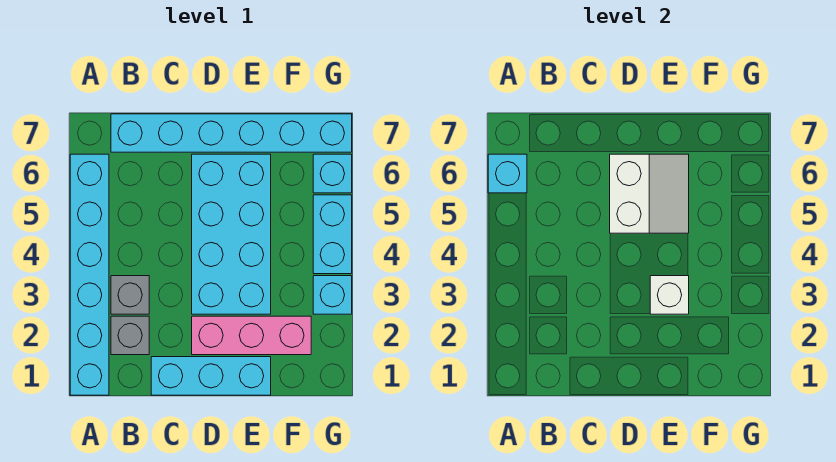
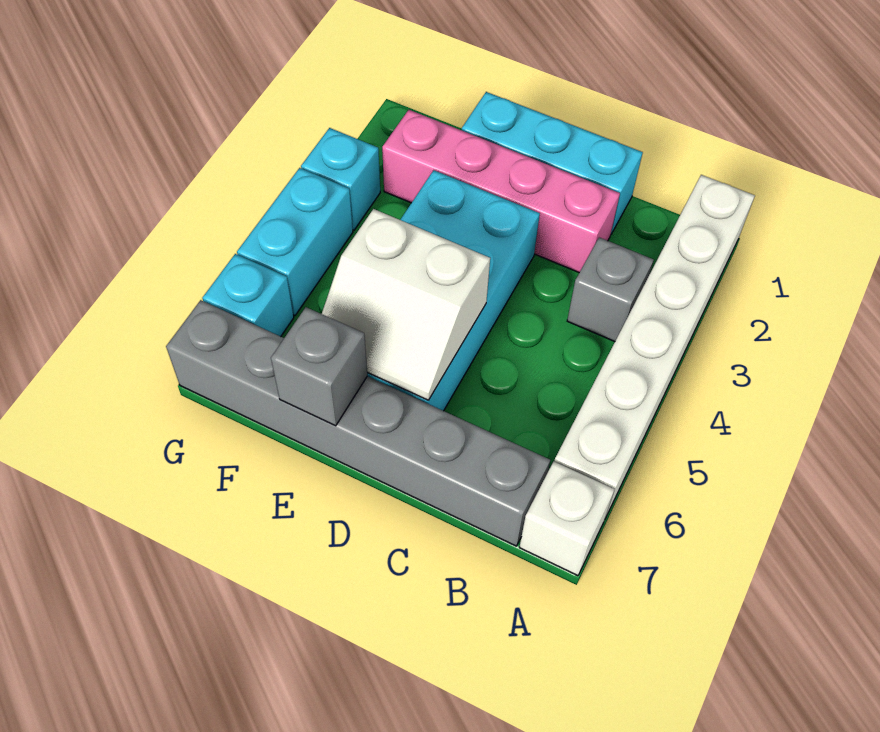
cyan 1x6 brick [70,154,109,395] -> white 1x6 brick [554,175,755,518]
cyan 1x1 brick [488,154,527,193] -> none
grey 1x1 brick [111,316,149,355] -> grey 1x1 brick moved to [271,307,367,426]
cyan 1x6 brick [111,114,352,152] -> grey 1x6 brick [166,300,550,546]
pink 1x3 brick [192,316,311,355] -> pink 1x4 brick [382,110,620,272]
white 2x2 slope [610,154,689,233] -> white 2x2 slope turned to [322,209,490,400]
white 1x1 brick [650,276,689,314] -> white 1x1 brick moved to [519,462,615,576]

